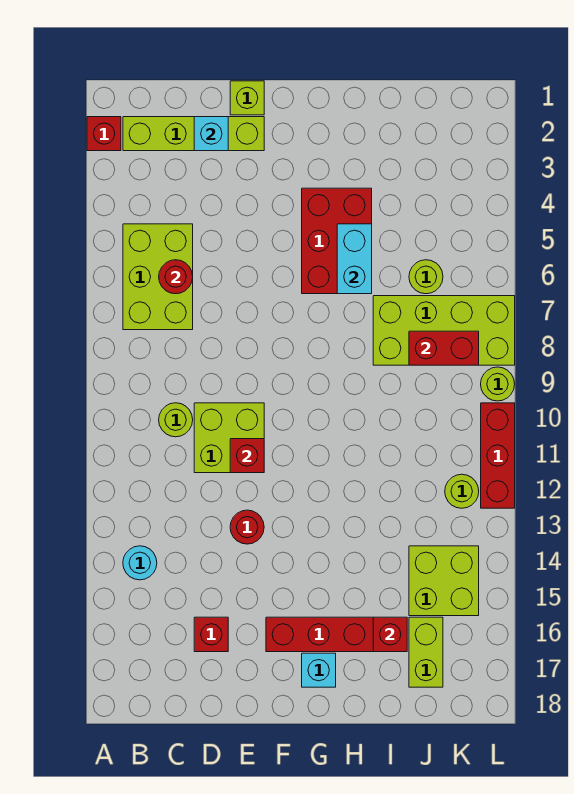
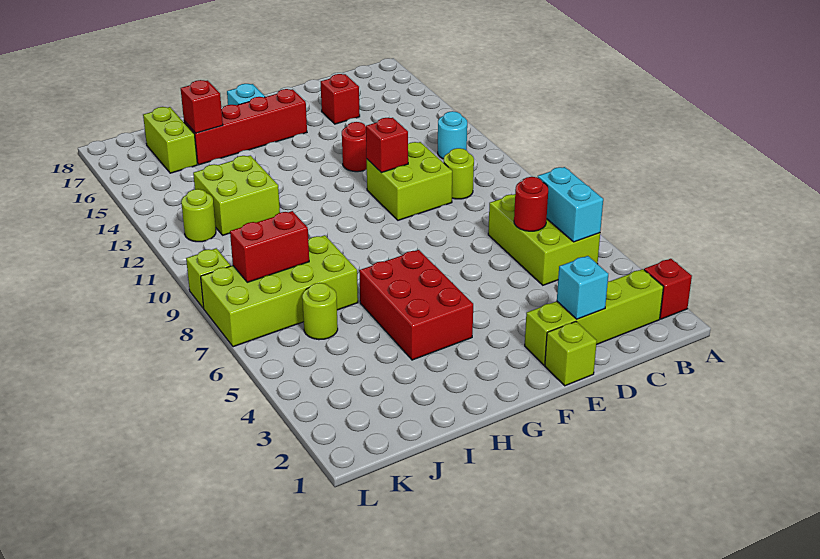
cyan 1x1 round brick [123,546,157,580] -> cyan 1x1 round brick moved to [438,111,467,159]
cyan 1x2 brick [337,224,372,294] -> cyan 1x2 brick moved to [538,167,603,242]
lime 2x2 brick [409,546,479,616] -> lime 2x2 brick moved to [193,155,280,235]
lime 1x1 round brick [481,367,515,401] -> lime 1x1 brick [186,248,231,308]
red 1x3 brick [481,403,515,508] -> none

